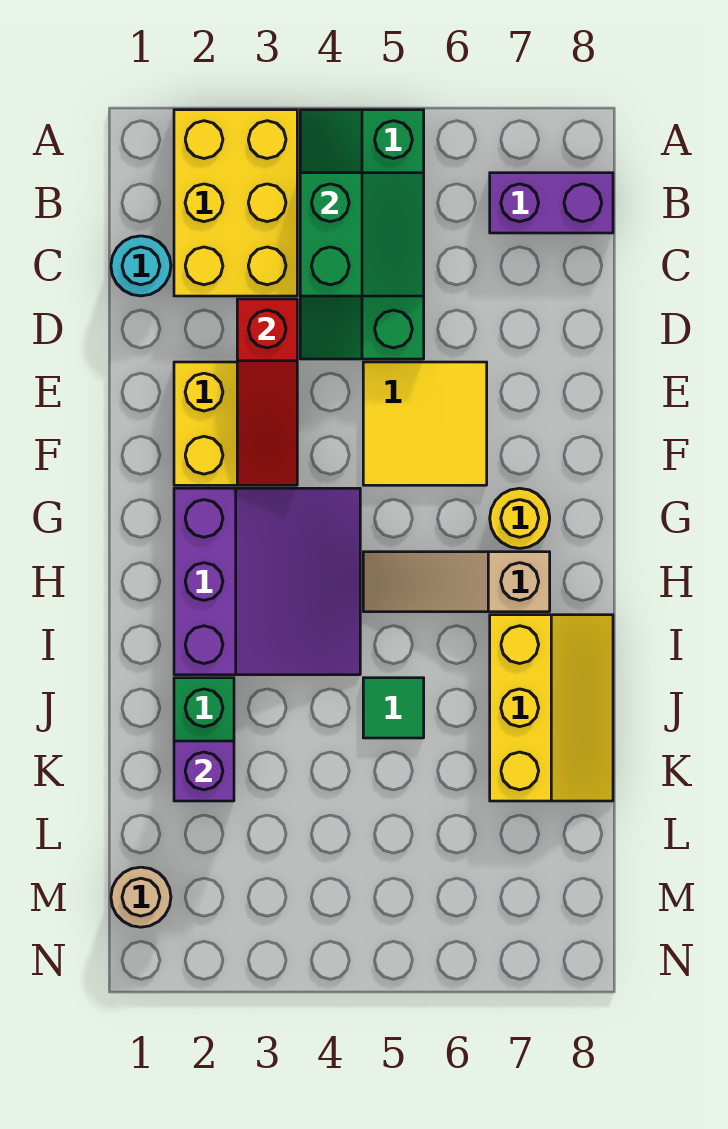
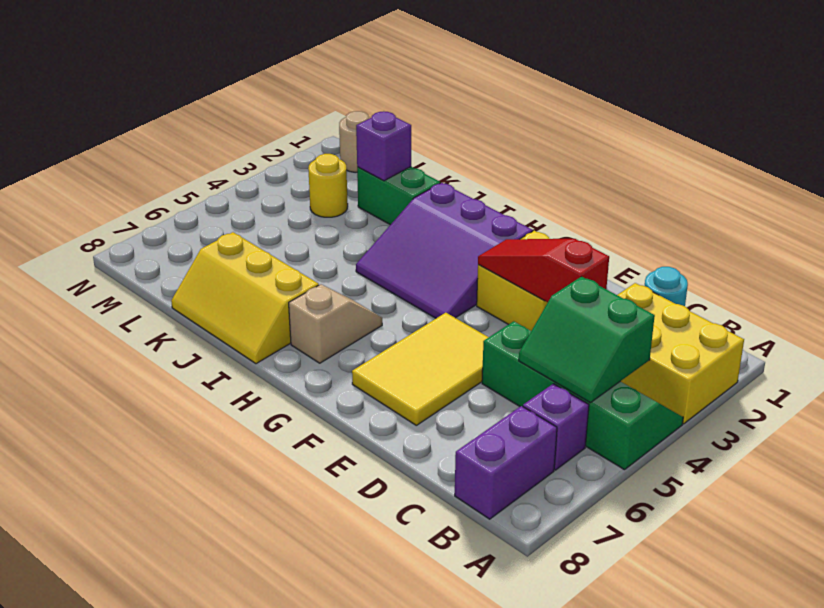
none -> purple 1x1 brick [523,384,589,470]
yellow 2x2 tile [363,362,487,485] -> yellow 2x3 tile [352,313,489,425]
yellow 1x1 round brick [490,488,550,548] -> yellow 1x1 round brick moved to [308,154,348,217]
tan 1x3 slope [363,552,550,612] -> tan 1x2 slope [289,284,382,363]
green 1x1 tile [363,678,424,738] -> none

